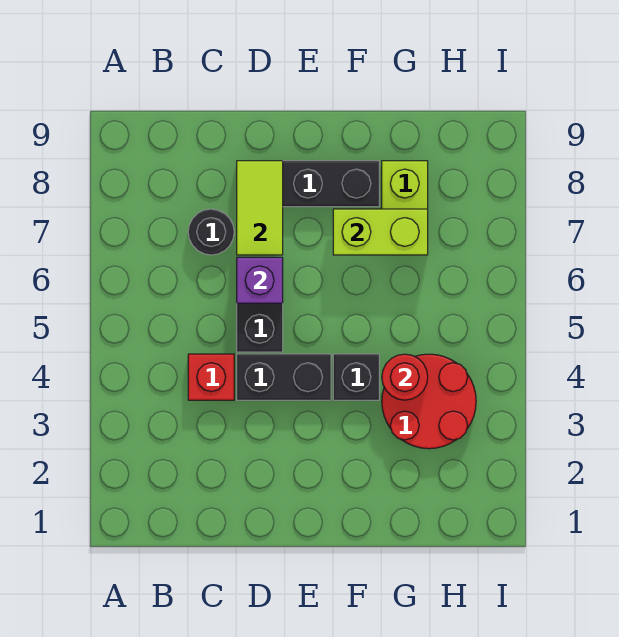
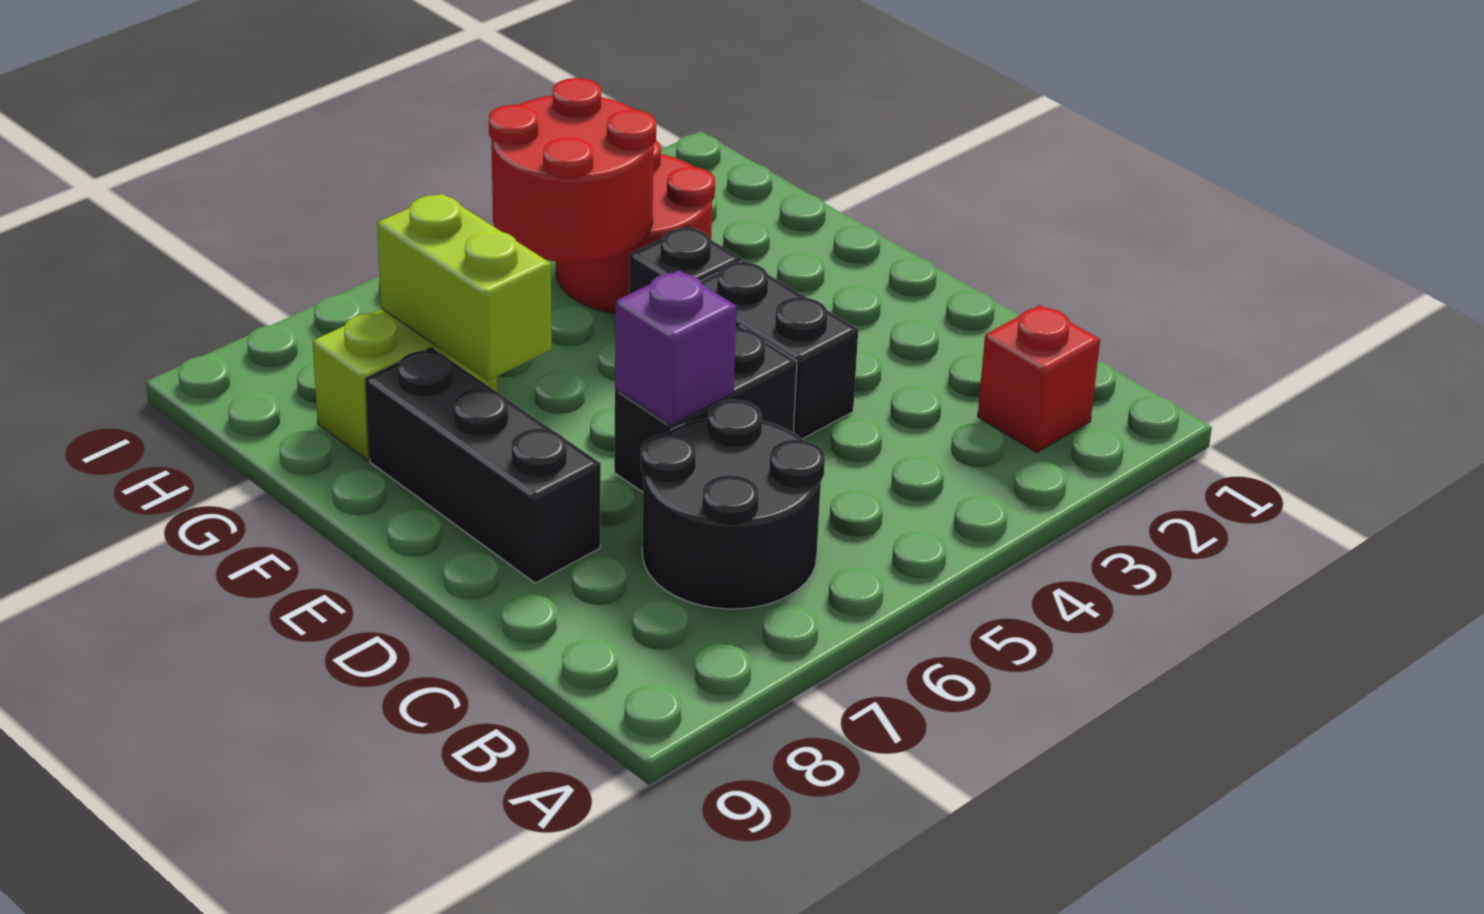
red 1x1 brick [188,354,234,400] -> red 1x1 brick moved to [978,305,1100,453]
black 1x1 round brick [188,209,234,255] -> black 2x2 round brick [641,400,825,609]
lime 1x2 tile [237,161,283,255] -> none
red 1x1 round brick [382,354,428,400] -> red 2x2 round brick [489,78,656,262]

